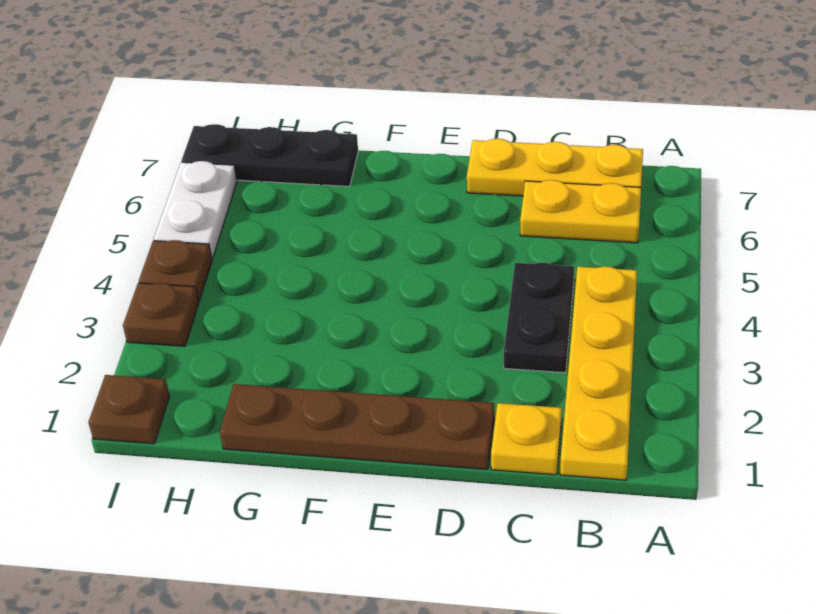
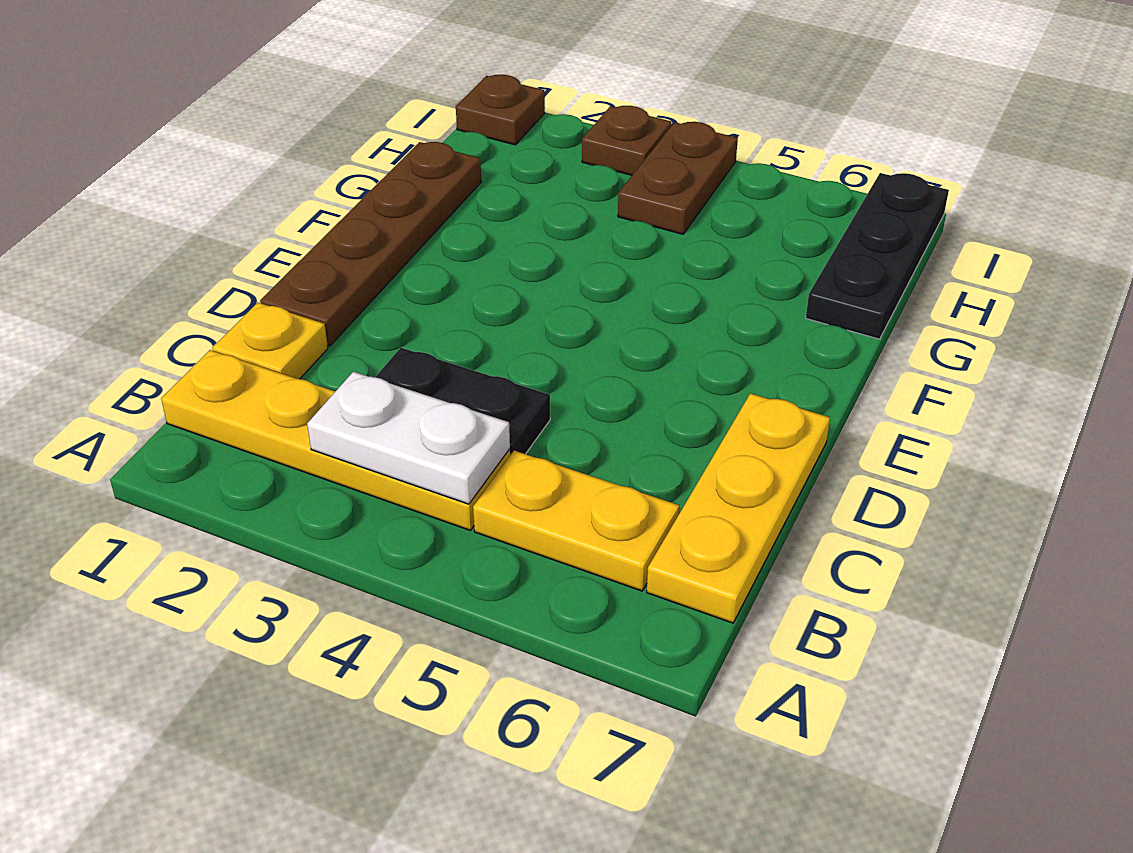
yellow 1x2 plate [520,180,641,243] -> yellow 1x2 plate turned to [473,451,679,591]
brown 1x1 plate [139,240,212,301] -> brown 1x2 plate [618,122,738,234]
white 1x2 plate [154,161,237,259] -> white 1x2 plate moved to [307,372,510,504]

